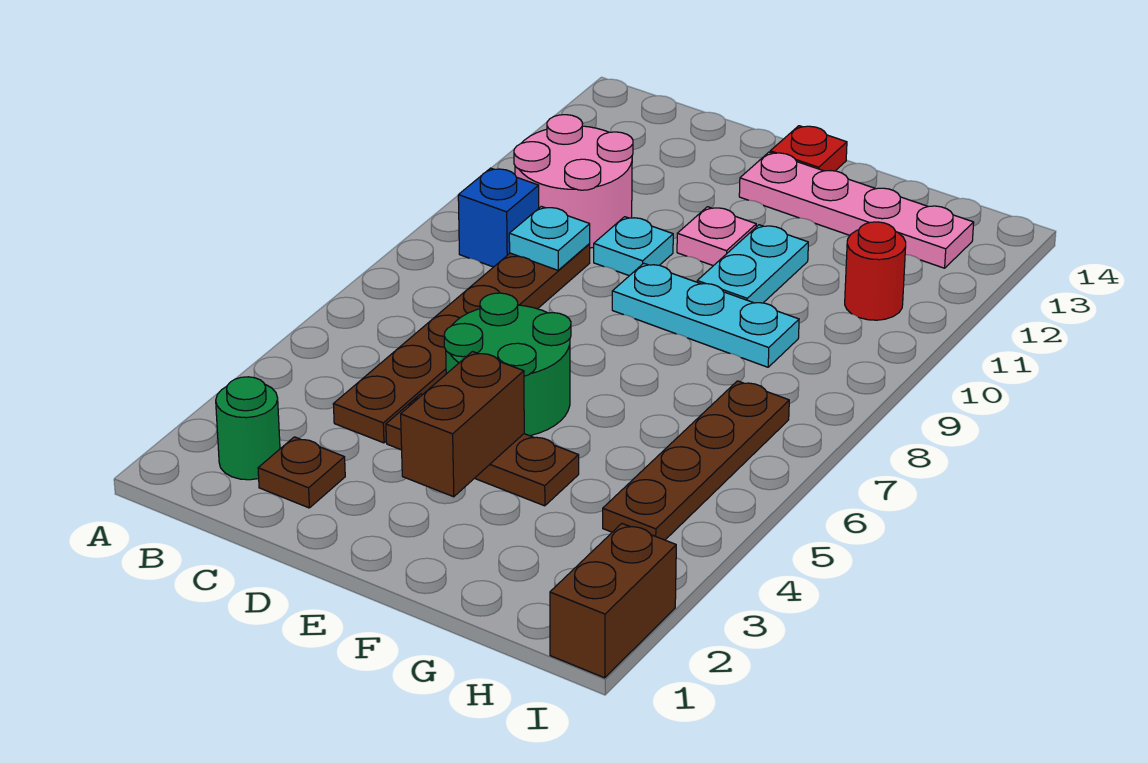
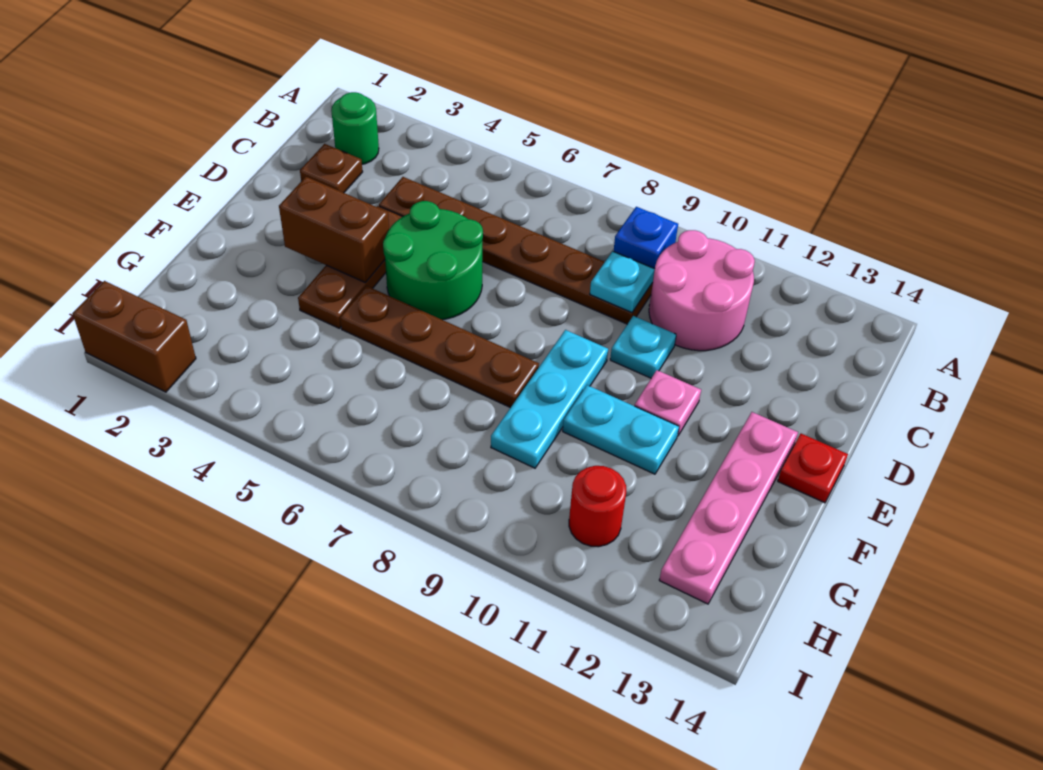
brown 1x4 plate [603,381,789,540] -> brown 1x4 plate moved to [340,286,539,408]

